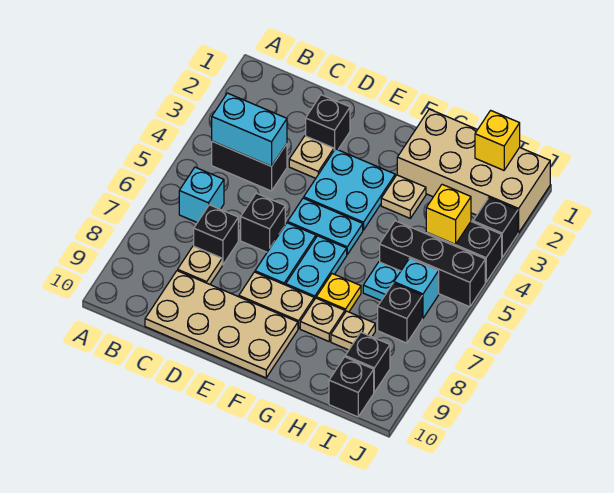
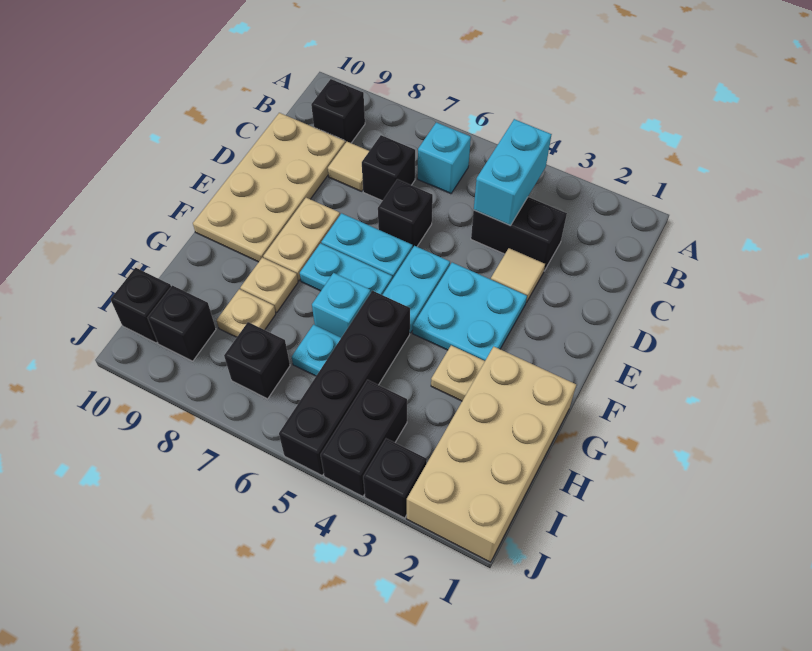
black 1x2 brick [212,141,287,191] -> black 1x2 brick turned to [471,197,567,271]
tan 1x1 plate [178,246,222,284] -> tan 1x1 tile [328,142,369,191]
black 1x1 brick [306,95,350,150] -> black 1x1 brick moved to [311,79,365,143]
tan 1x1 plate [289,136,334,178] -> tan 1x1 tile [491,248,545,303]
yellow 1x1 plate [316,274,361,312] -> none
black 1x3 brick [380,221,485,307] -> black 1x4 brick [279,291,410,475]
yellow 1x1 brick [475,110,520,170] -> none
yellow 1x1 brick [426,184,471,245] -> none
cyan 1x1 brick [394,258,439,318] -> cyan 1x1 brick moved to [312,273,371,337]

